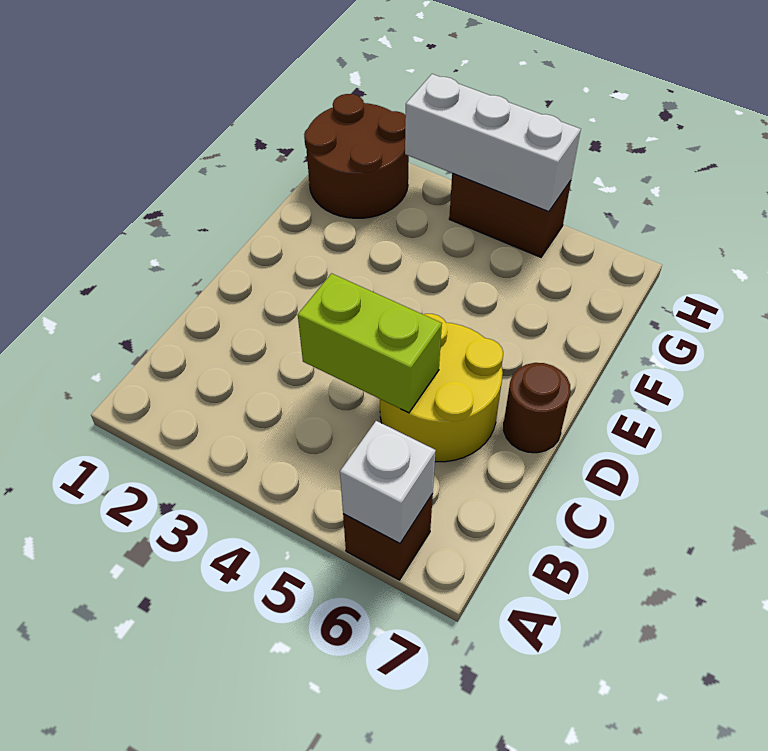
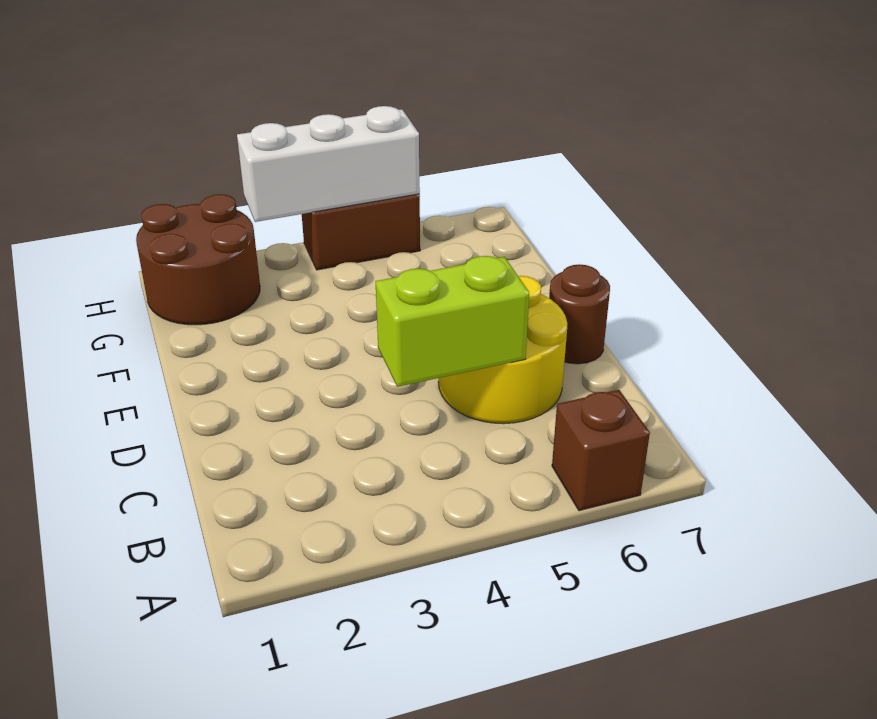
white 1x1 brick [340,421,436,544] -> none

